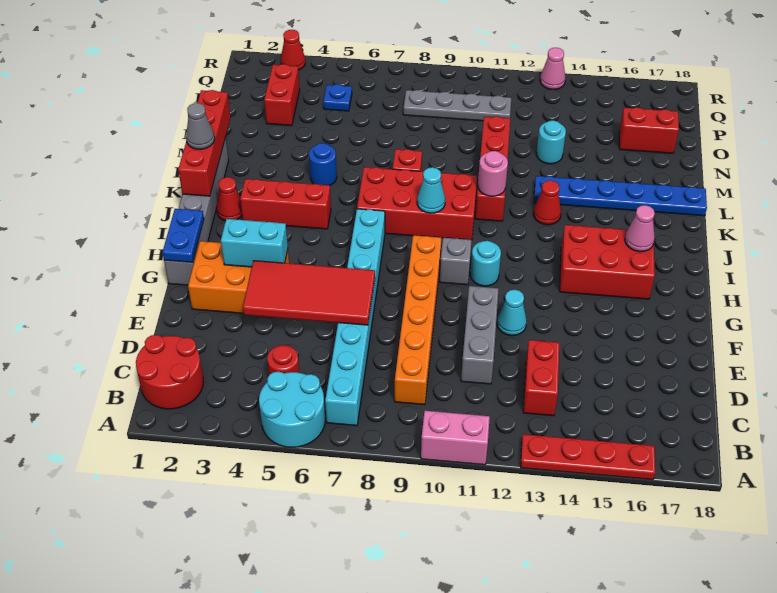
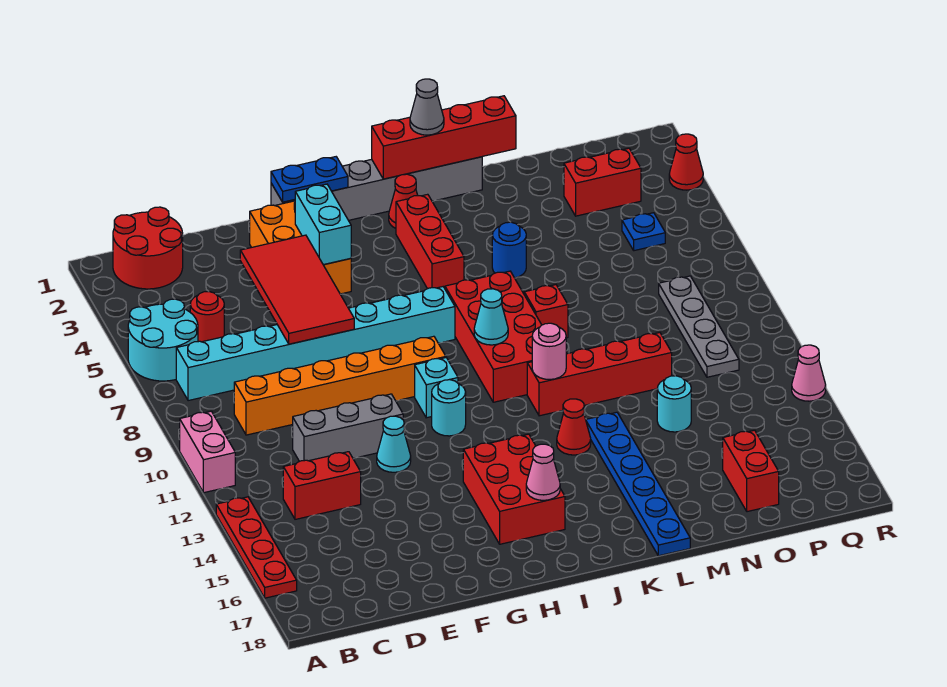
grey 1x1 brick [440,238,472,285] -> cyan 1x1 brick [415,358,458,418]

